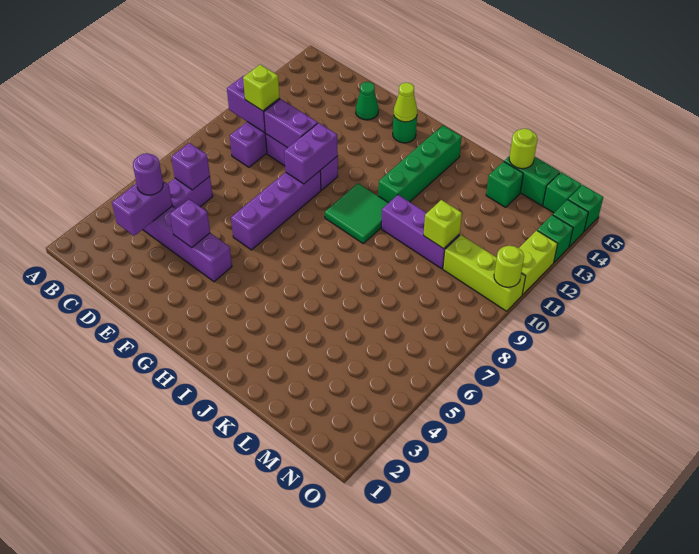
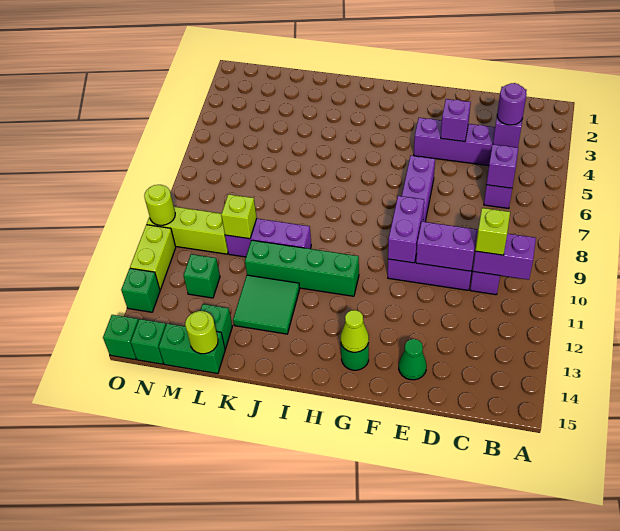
green 2x2 tile [325,183,388,243] -> green 2x2 tile moved to [233,275,300,334]
green 1x4 brick [378,125,462,203] -> green 1x4 brick turned to [245,240,359,296]
green 1x1 brick [553,200,588,247] -> green 1x1 brick moved to [183,254,220,298]

